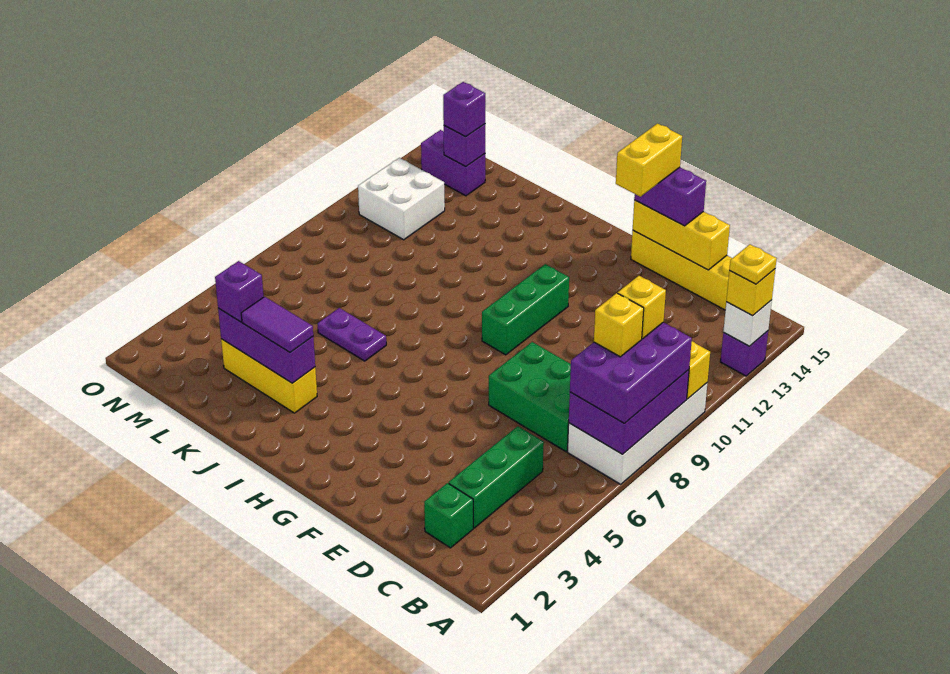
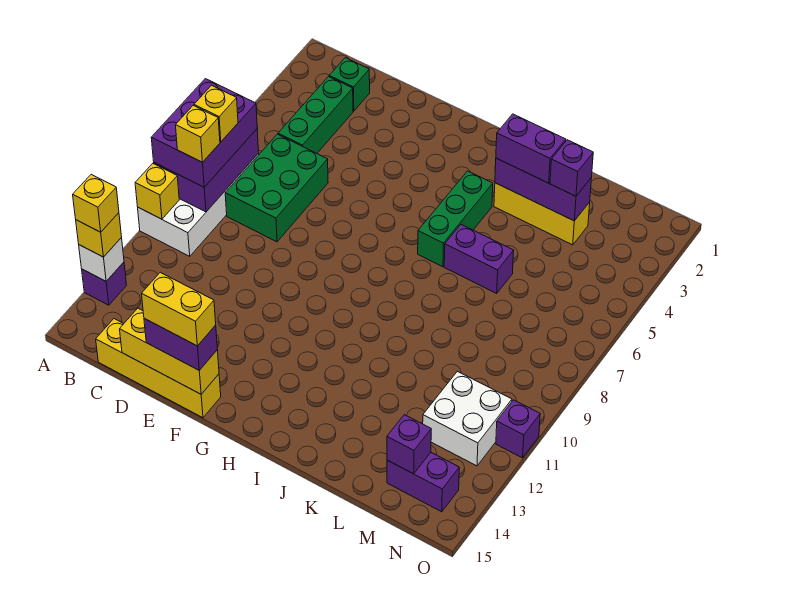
yellow 1x1 plate [729,244,777,284] -> yellow 1x1 brick [73,174,119,232]
green 2x3 brick [489,342,571,452] -> green 2x3 brick turned to [225,134,328,242]
yellow 1x2 brick [616,124,682,197] -> yellow 1x2 brick turned to [142,272,216,346]
green 1x3 brick [482,264,569,355] -> green 1x3 brick moved to [418,171,493,267]
purple 1x2 tile [241,297,313,352] -> purple 1x2 brick [496,114,566,183]
purple 1x2 plate [317,308,386,361] -> purple 1x2 brick [444,225,514,293]
purple 1x1 brick [443,82,485,137] -> purple 1x1 brick moved to [496,400,540,458]

